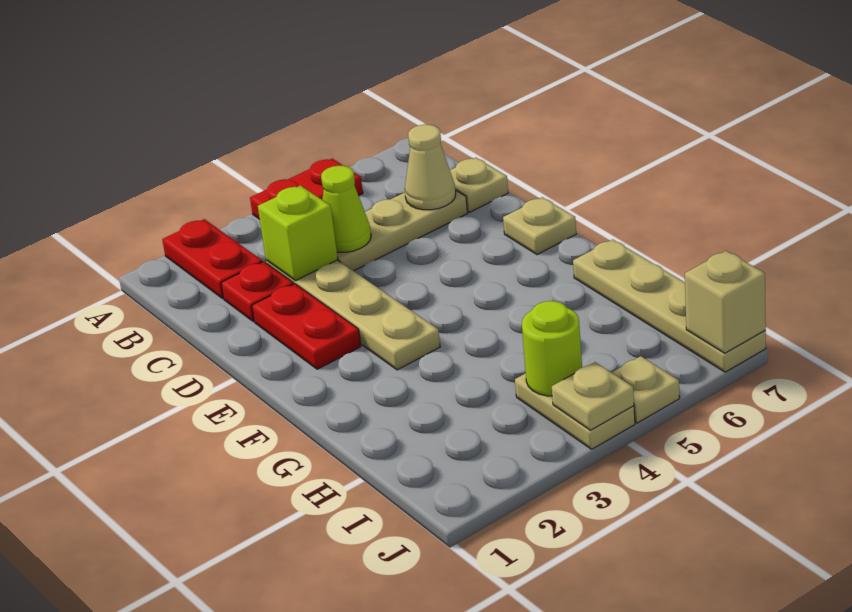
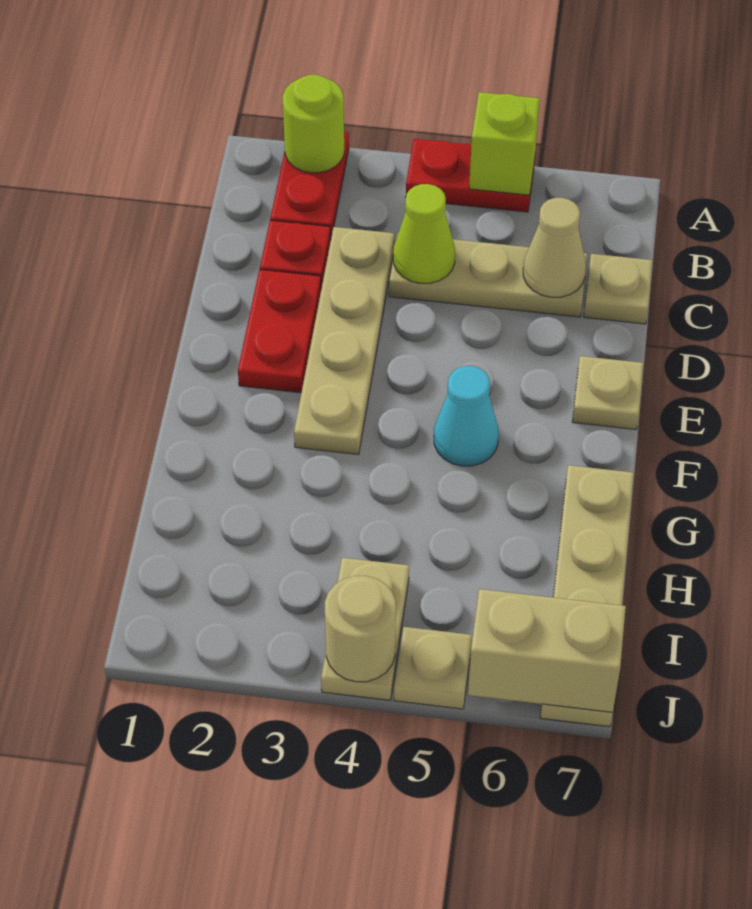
lime 1x1 brick [258,185,338,281] -> lime 1x1 brick moved to [469,92,540,195]
none -> cyan 1x1 cone [434,366,499,466]
lime 1x1 round brick [522,301,582,396] -> lime 1x1 round brick moved to [283,75,344,173]
tan 1x1 plate [552,362,634,430] -> tan 1x1 round brick [325,576,396,682]
tan 1x1 brick [685,251,766,353] -> tan 1x2 brick [468,589,626,712]

